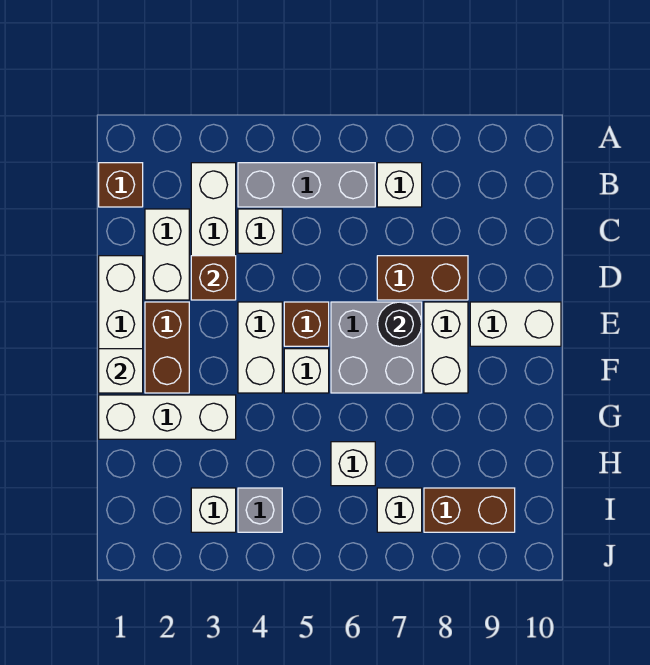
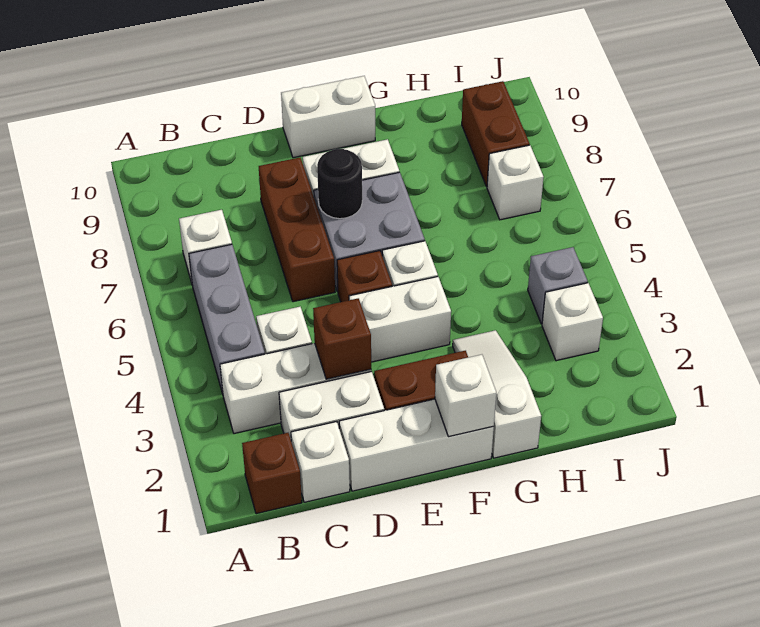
brown 1x2 brick [377,256,468,300] -> brown 1x3 brick [259,158,335,302]
white 1x2 brick [470,302,561,346] -> white 1x2 brick turned to [281,76,375,158]
white 1x3 brick [99,395,236,439] -> white 1x3 slope [453,330,541,458]
white 1x1 brick [331,442,375,486] -> white 1x1 brick moved to [291,422,350,502]

